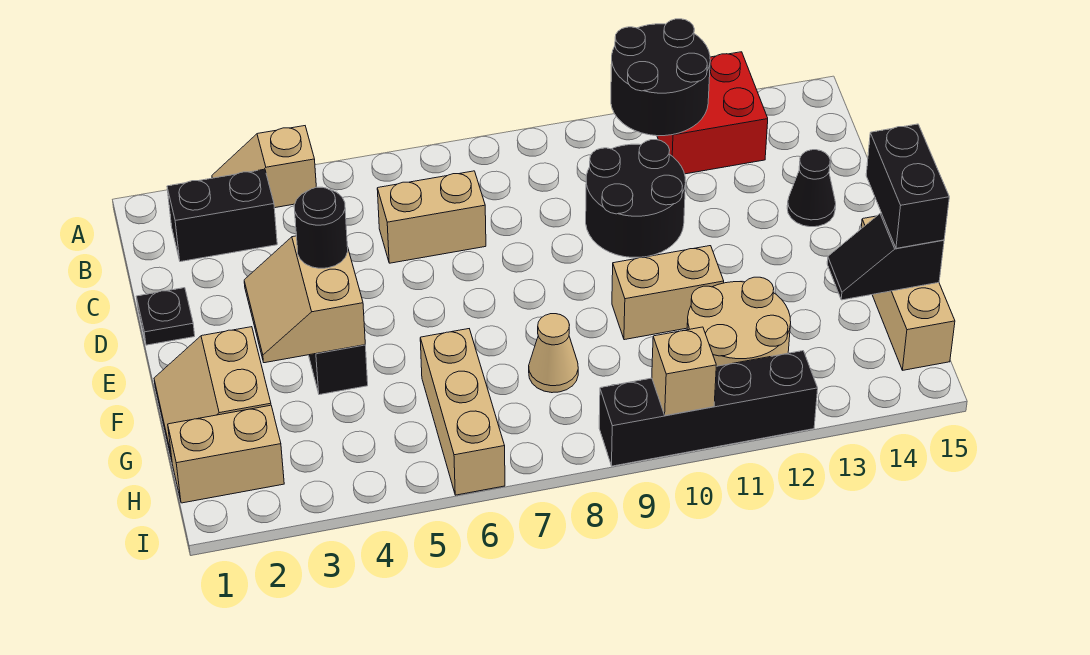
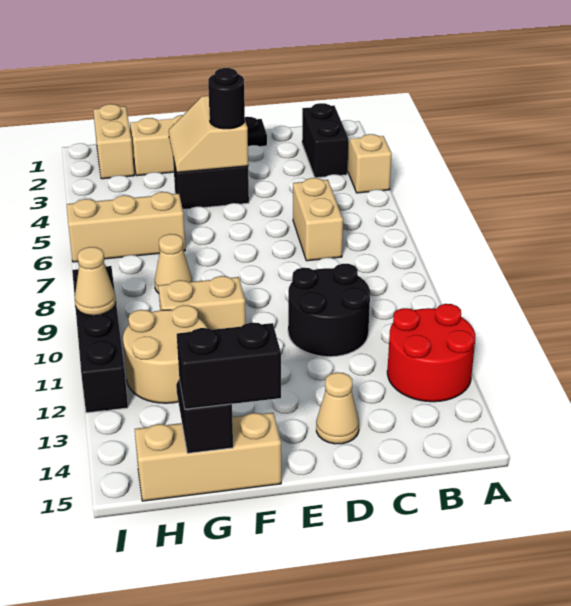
black 2x2 round brick [611,19,710,136] -> none
red 2x2 brick [657,52,768,174] -> red 2x2 round brick [387,304,475,402]
black 1x1 cone [787,150,836,227] -> tan 1x1 cone [316,372,359,444]
tan 2x2 slope [244,236,365,363] -> tan 2x2 slope turned to [169,96,248,172]
tan 1x2 brick [612,246,724,340] -> tan 1x2 brick turned to [158,276,245,330]
tan 1x1 brick [652,327,716,416] -> tan 1x1 cone [75,247,116,315]

